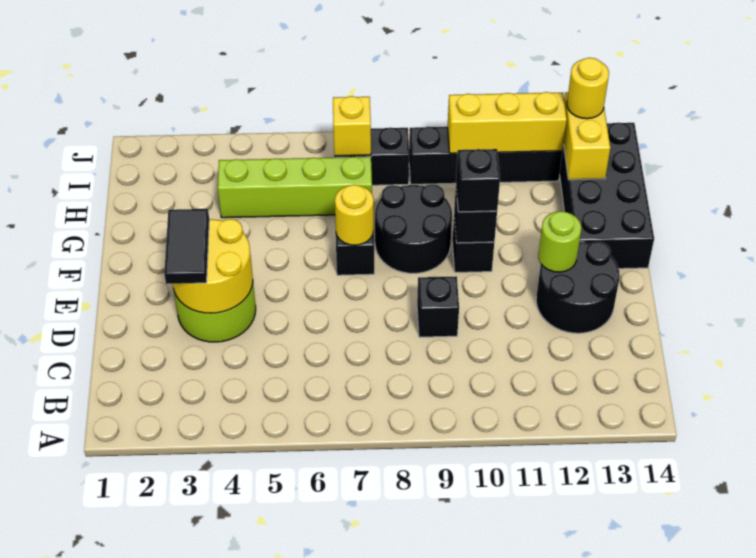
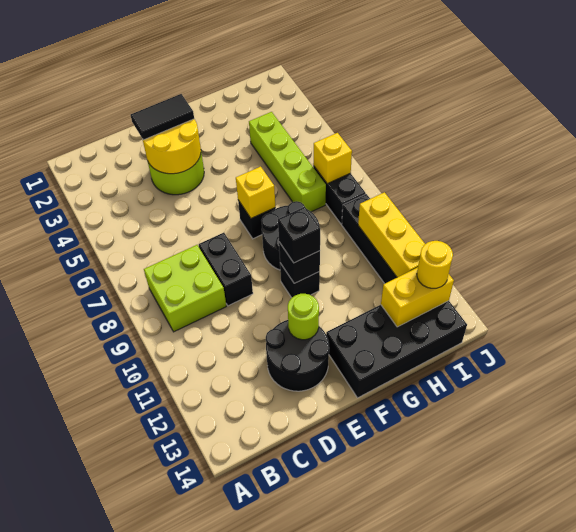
none -> lime 2x2 brick [144,245,226,332]
black 1x1 brick [417,276,459,337] -> black 1x2 brick [199,233,253,306]
yellow 1x1 round brick [335,185,374,245] -> yellow 1x1 brick [236,167,275,218]

